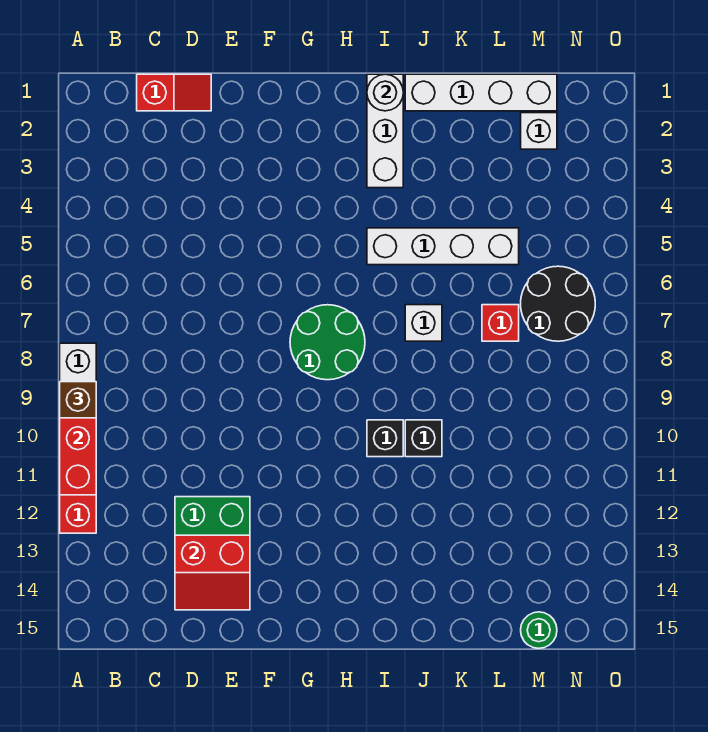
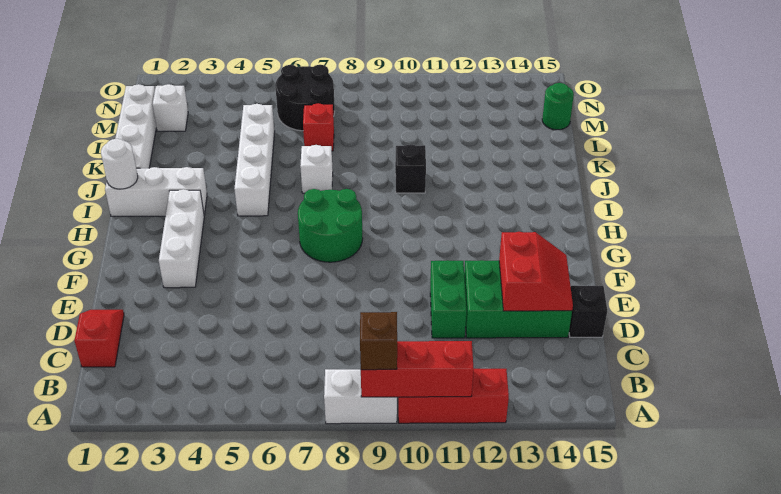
none -> green 1x2 brick [430,260,466,338]
none -> white 1x3 brick [159,189,204,288]
black 1x1 brick [367,420,403,457] -> black 1x1 brick moved to [569,285,607,337]

